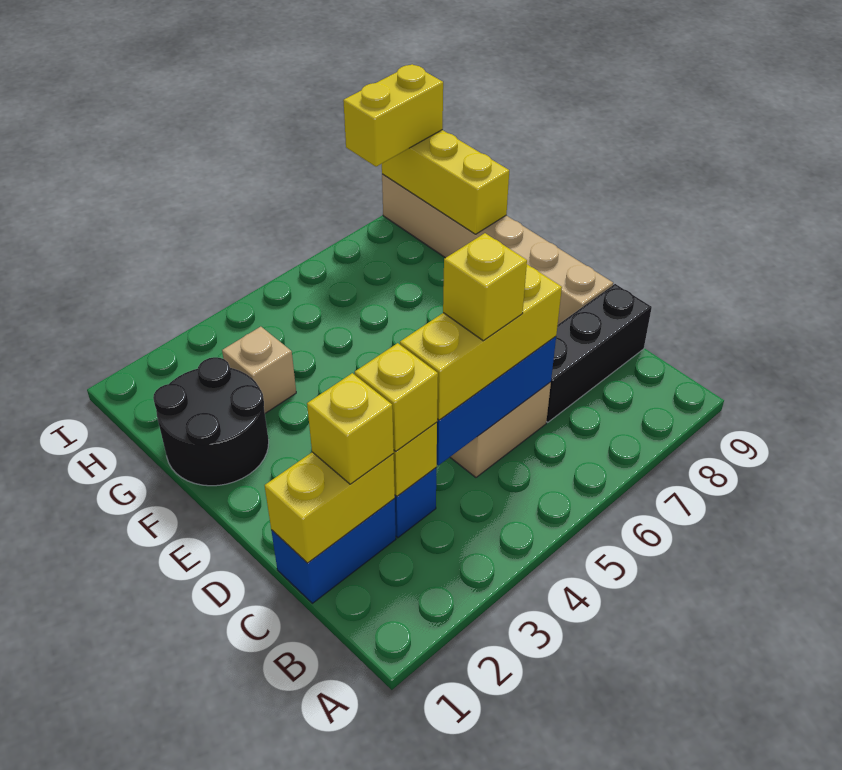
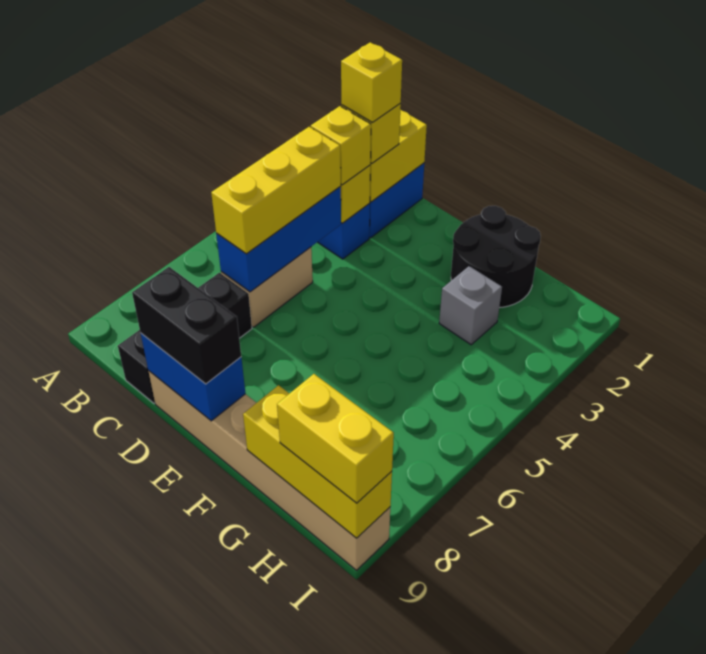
yellow 1x1 brick [443,233,527,341] -> yellow 1x1 brick moved to [341,42,402,122]
none -> blue 1x2 brick [141,333,245,421]
none -> black 1x2 brick [132,267,241,384]
tan 1x1 brick [222,327,296,413] -> grey 1x1 brick [439,266,502,345]
yellow 1x2 brick [343,64,443,167] -> yellow 1x2 brick turned to [277,374,394,503]

